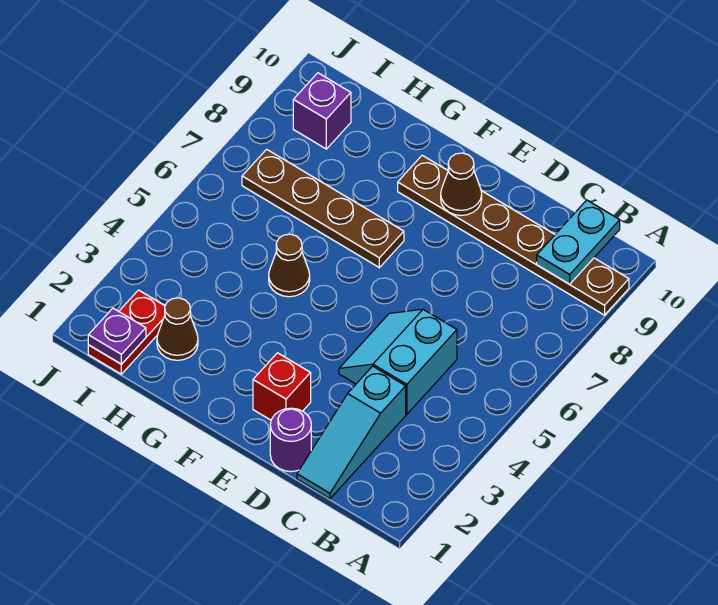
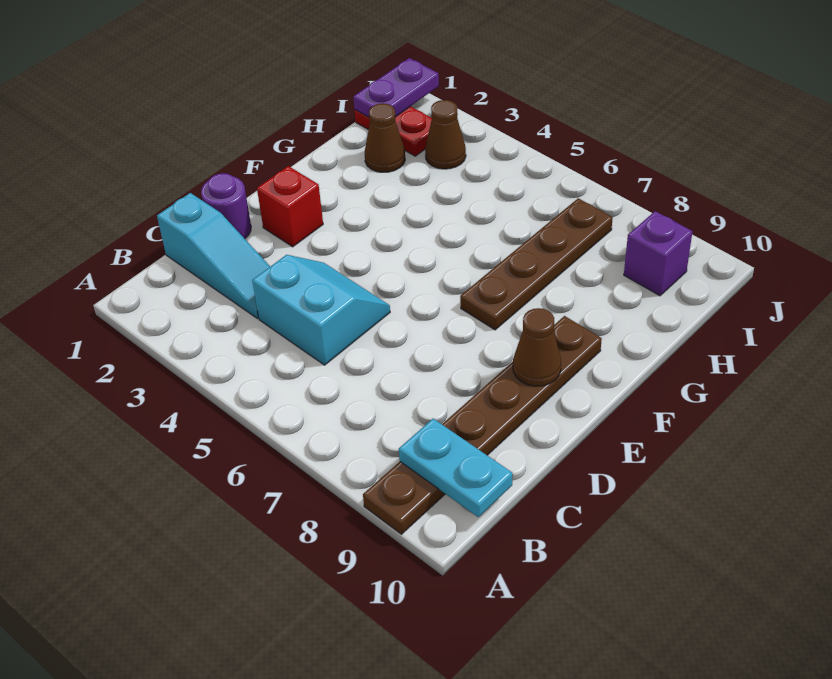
cyan 1x3 slope [297,366,406,499] -> cyan 1x3 slope turned to [157,193,270,319]
brown 1x1 cone [269,234,310,297] -> brown 1x1 cone moved to [425,100,466,169]
purple 1x1 plate [88,308,146,364] -> purple 1x2 plate [353,58,439,117]

